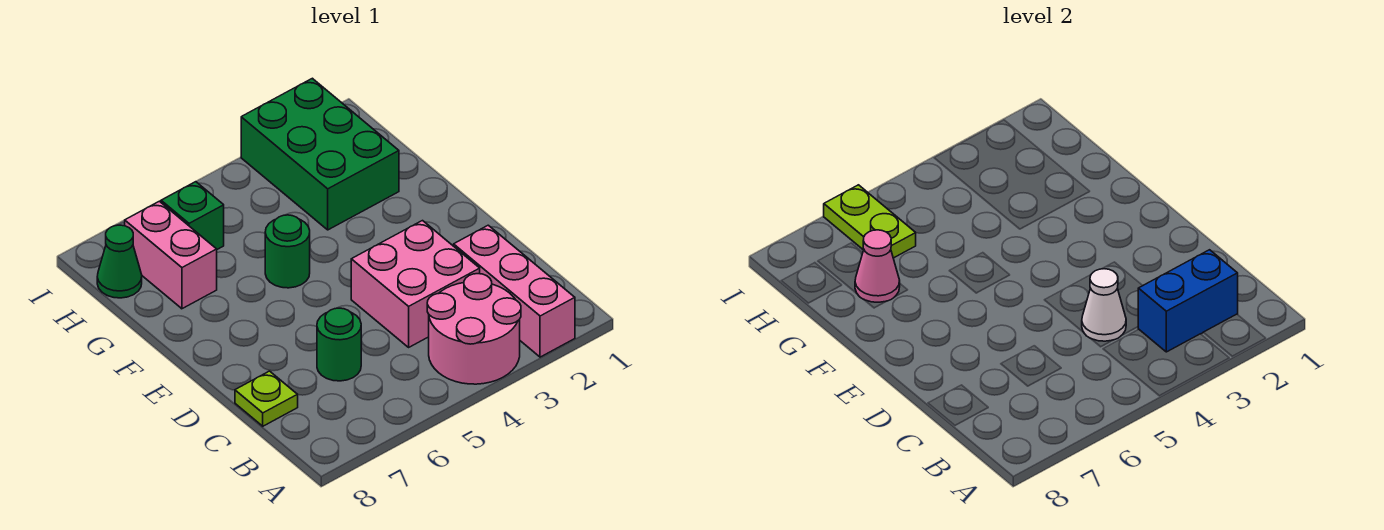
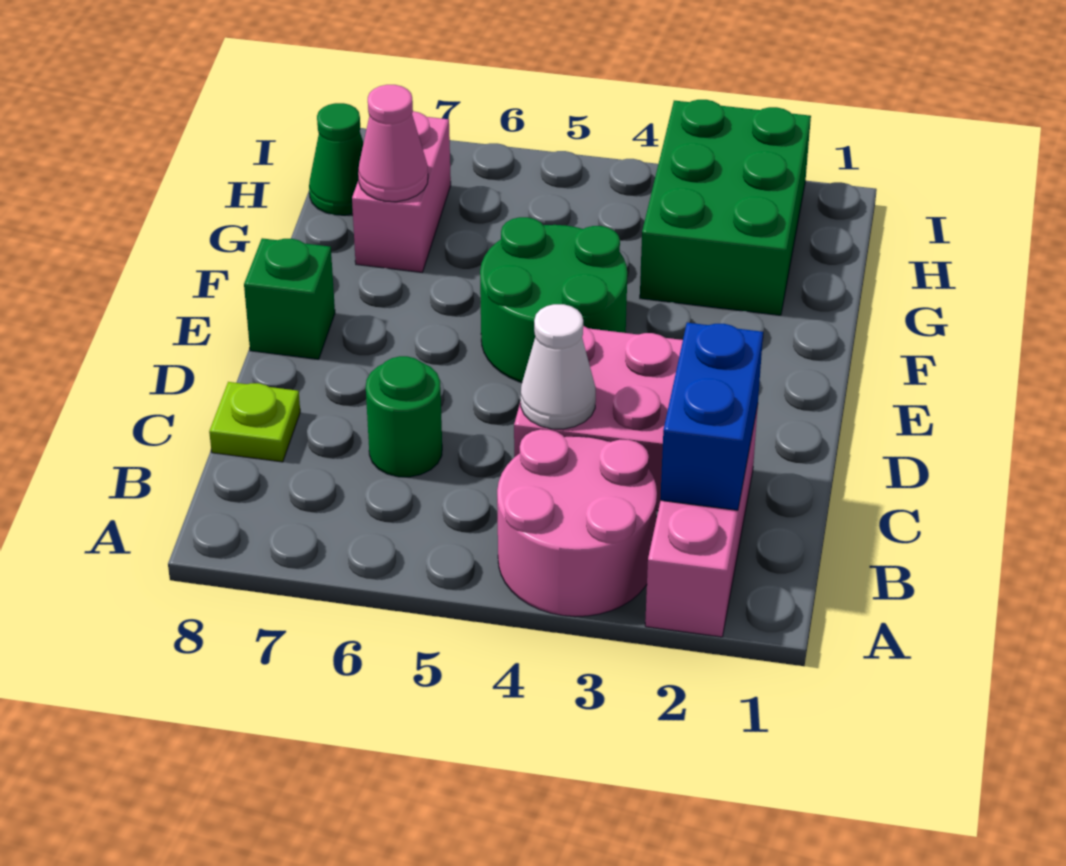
blue 1x2 brick [1138,250,1238,352] -> blue 1x2 brick turned to [660,323,763,510]
green 1x1 round brick [265,215,310,288] -> green 2x2 round brick [480,217,627,383]
green 1x1 brick [161,182,224,249] -> green 1x1 brick moved to [244,238,335,359]
lime 1x2 plate [824,185,916,258] -> none

